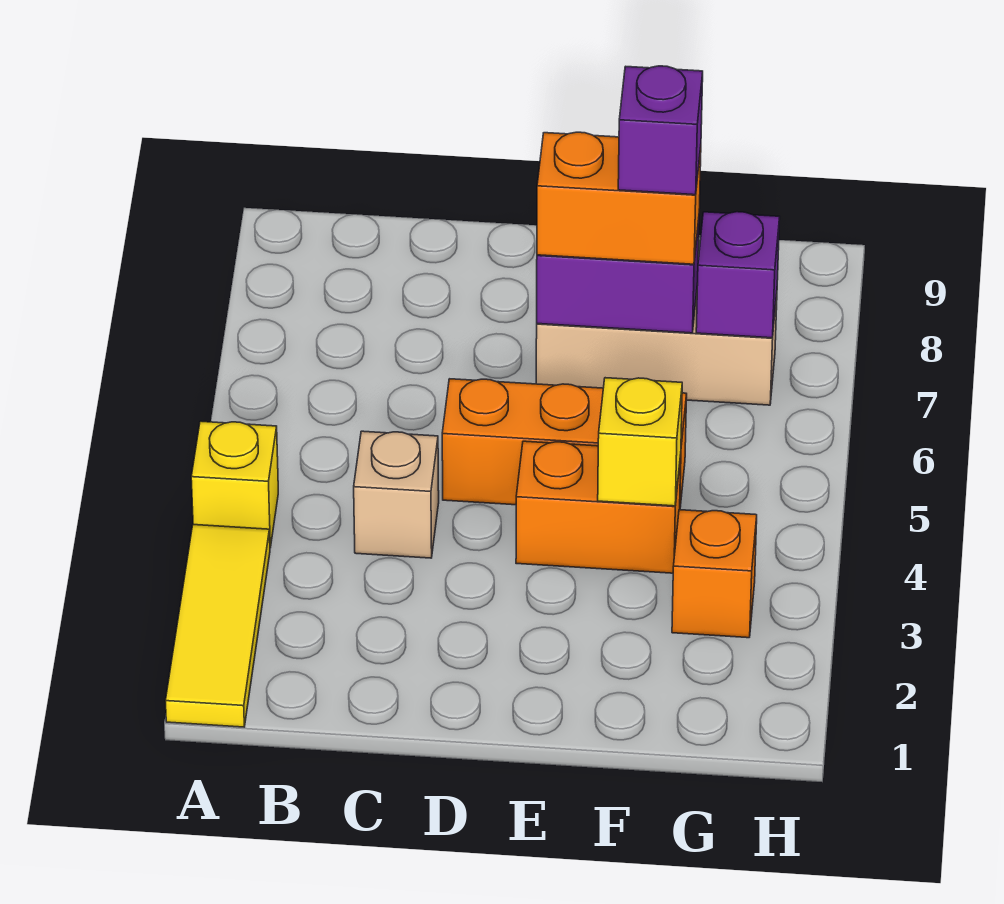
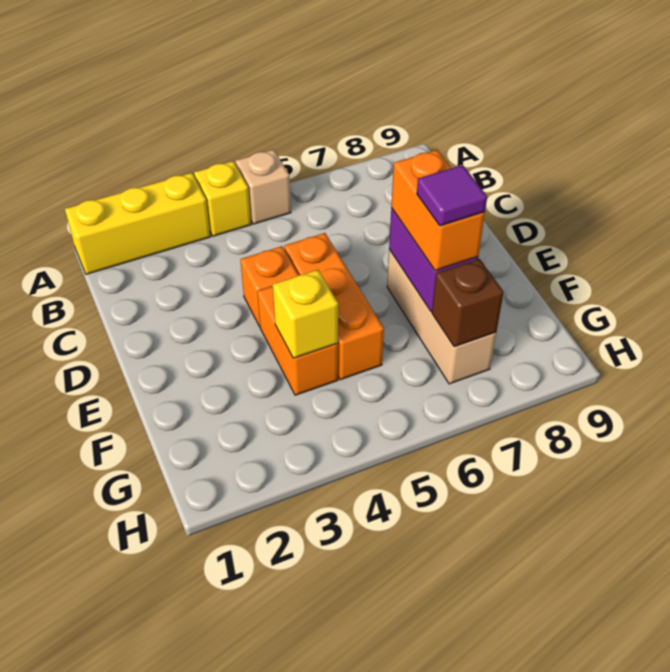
yellow 1x3 tile [165,525,270,727] -> yellow 1x3 brick [65,173,211,274]
tan 1x1 brick [354,431,439,558] -> tan 1x1 brick moved to [235,150,291,224]
purple 1x1 brick [618,66,703,195] -> purple 1x1 tile [417,165,487,226]
orange 1x1 brick [672,510,757,638] -> orange 1x1 brick moved to [240,246,298,327]
purple 1x1 brick [696,212,780,338] -> brown 1x1 brick [432,259,504,347]

